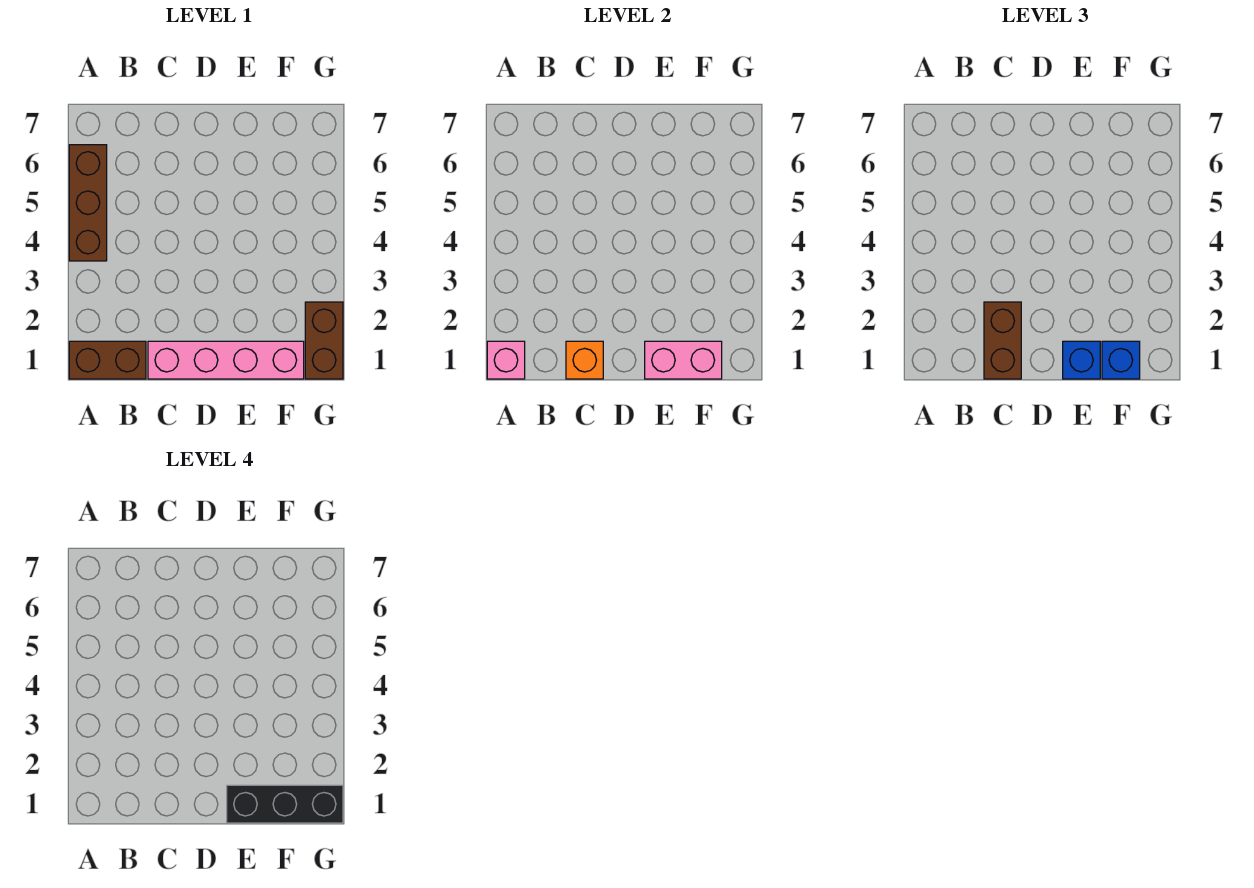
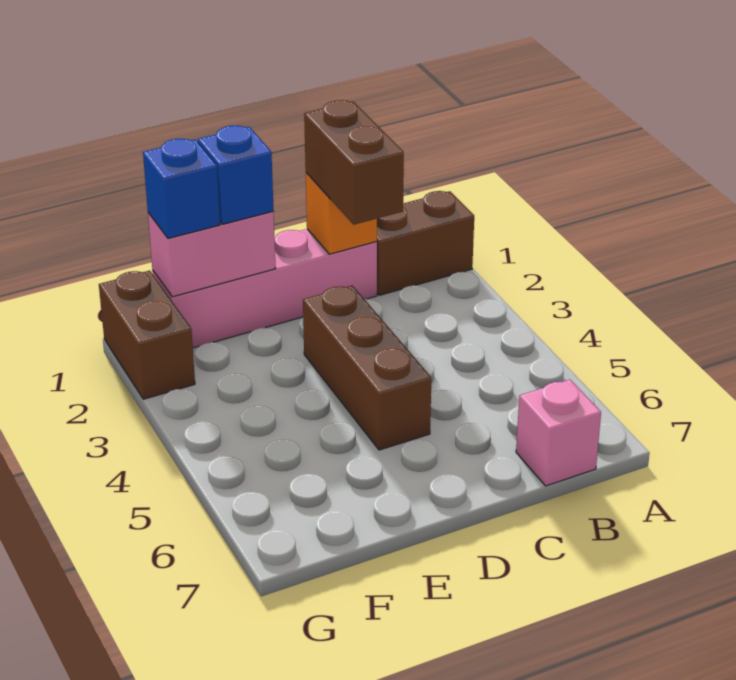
pink 1x1 brick [487,341,525,379] -> pink 1x1 brick moved to [516,380,601,486]
brown 1x3 brick [69,145,107,261] -> brown 1x3 brick moved to [303,286,431,450]
black 1x3 brick [227,785,343,823] -> none

